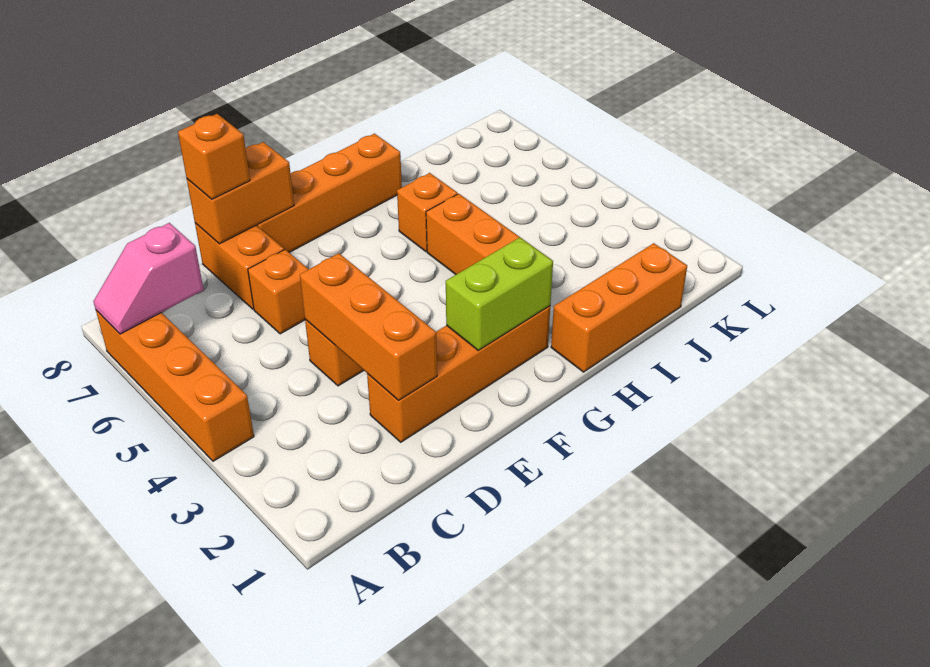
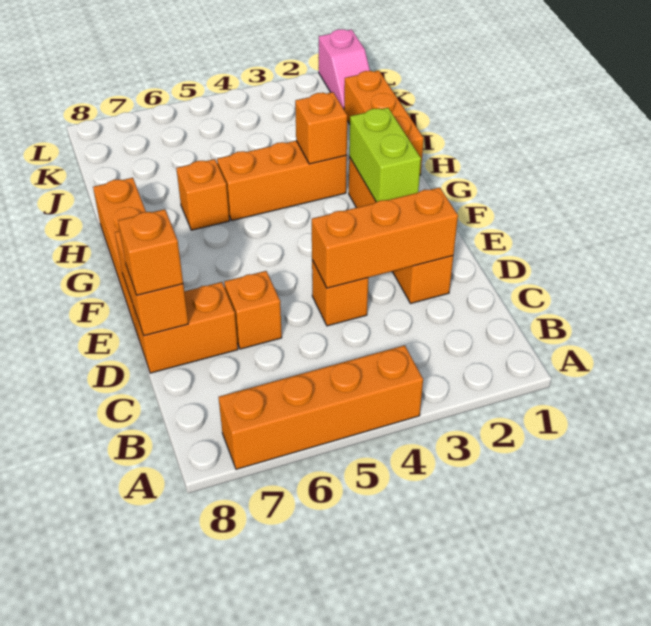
pink 1x2 slope [93,223,204,334] -> pink 1x2 slope moved to [319,29,370,109]
none -> orange 1x1 brick [295,92,347,164]

